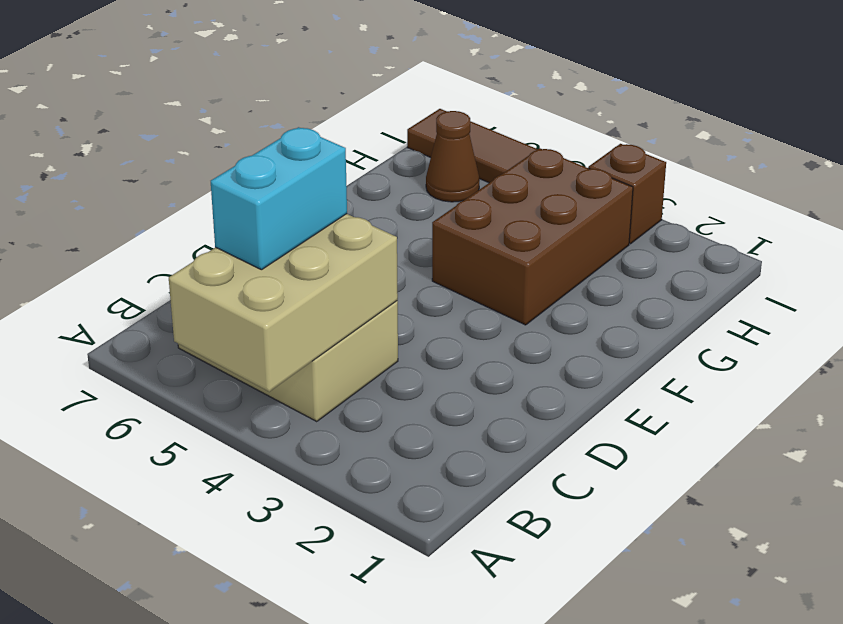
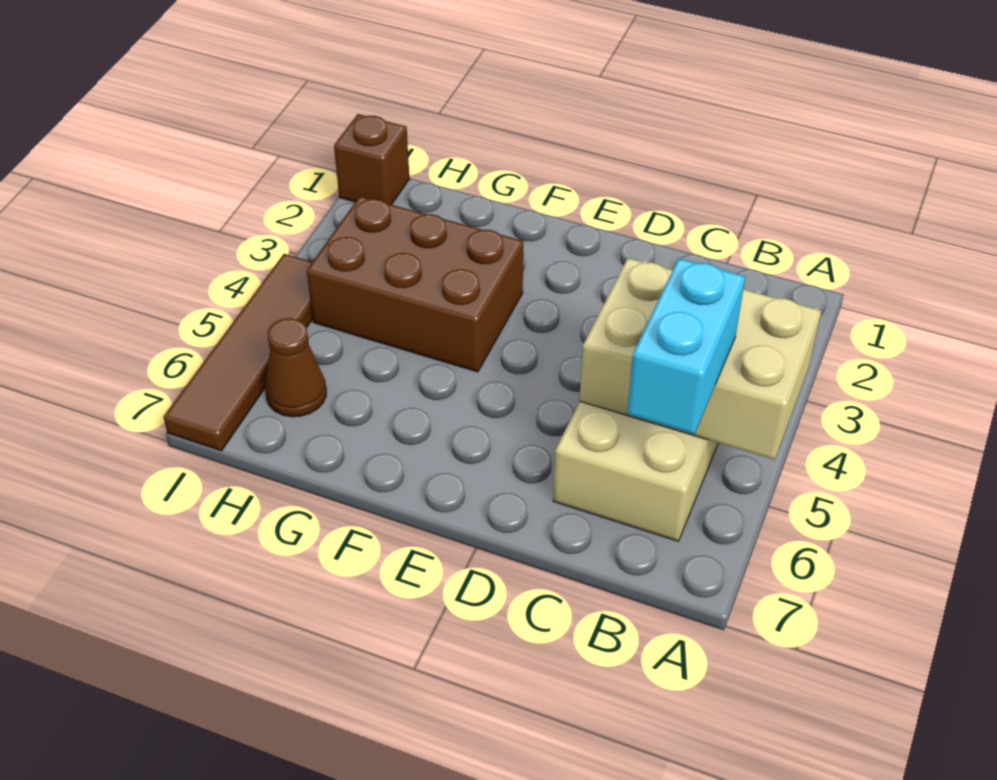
cyan 1x2 brick [211,127,347,270] -> cyan 1x2 brick turned to [627,258,745,434]
brown 1x1 brick [588,144,666,244] -> brown 1x1 brick moved to [334,114,410,205]

